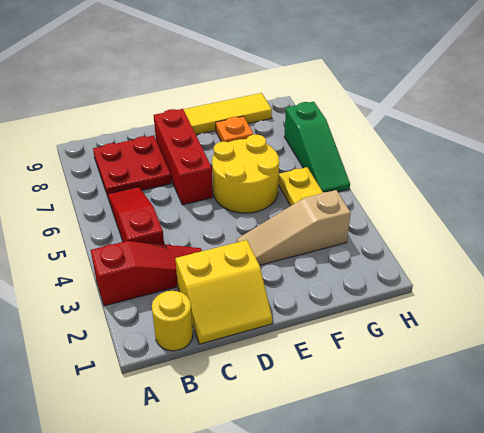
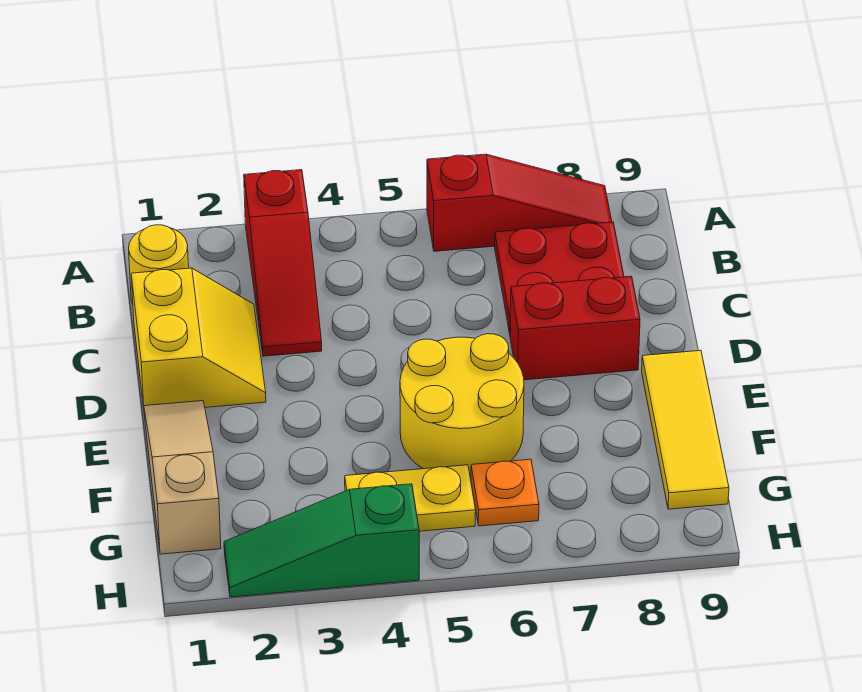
red 1x3 slope [108,187,164,244] -> red 1x3 slope moved to [427,154,612,251]
yellow 2x2 slope [175,240,272,344] -> yellow 2x2 slope turned to [131,268,266,408]
red 1x3 brick [154,109,213,205] -> red 1x2 brick [510,276,640,380]
tan 1x3 slope [237,190,351,265] -> tan 1x3 slope moved to [144,401,221,554]
orange 1x1 plate [216,116,253,142] -> orange 1x1 plate moved to [471,459,539,526]
green 1x3 slope [284,102,350,192] -> green 1x3 slope moved to [224,484,419,597]

